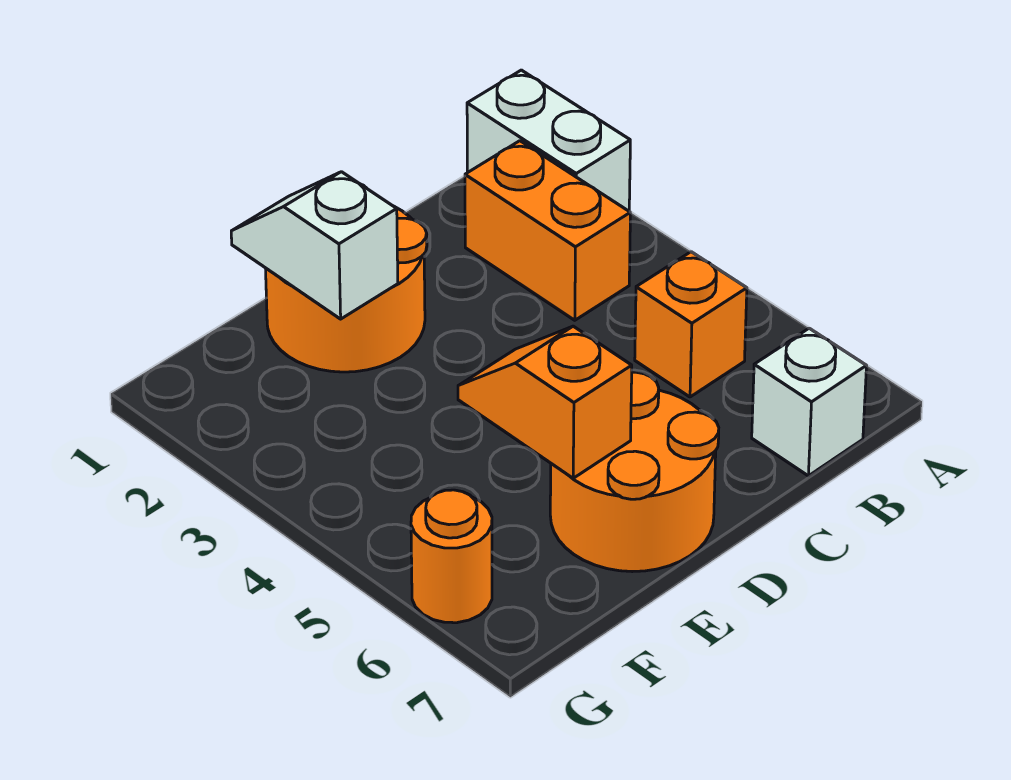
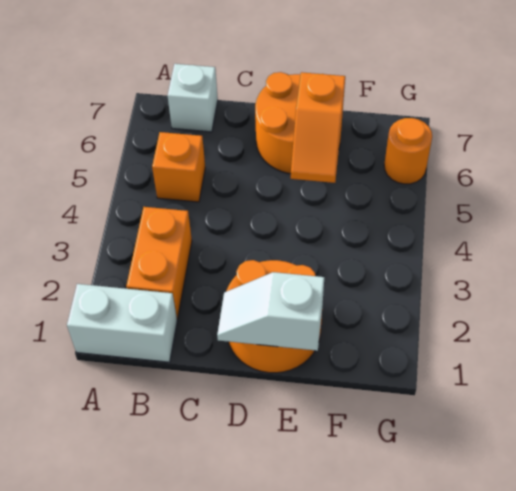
white 1x2 brick [467,70,630,211] -> white 1x2 brick turned to [67,284,177,362]
white 1x2 slope [231,172,398,319] -> white 1x2 slope turned to [217,272,324,351]

